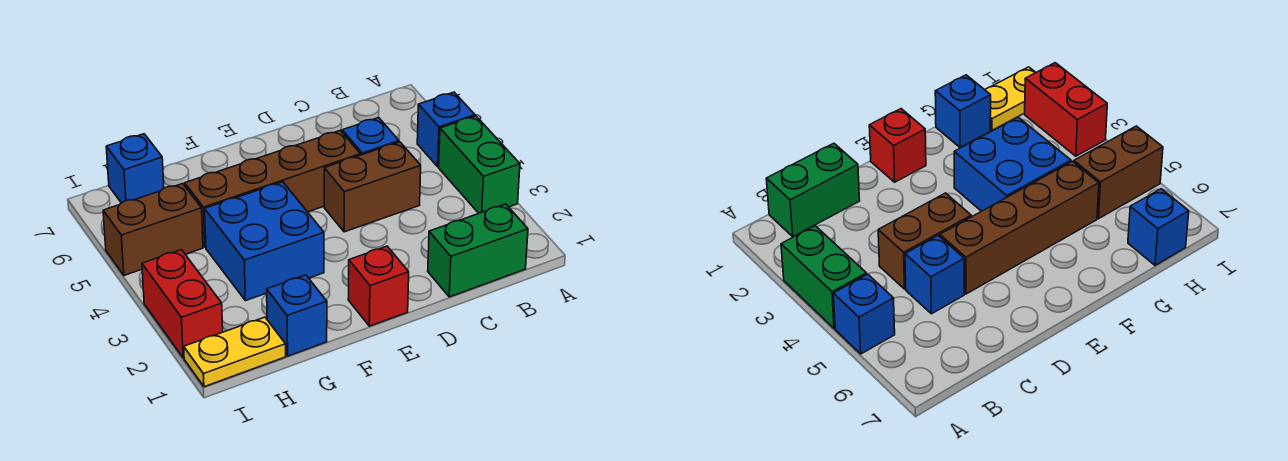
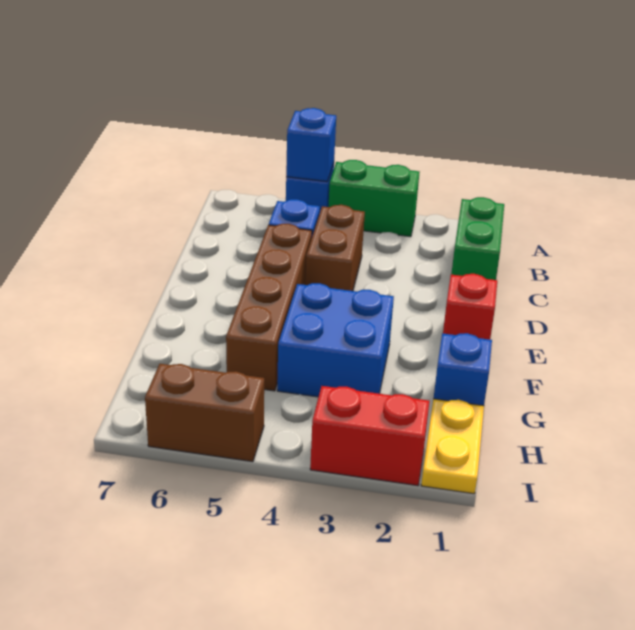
brown 1x2 brick [103,184,203,275] -> brown 1x2 brick turned to [145,364,264,462]
blue 1x1 brick [106,134,164,203] -> blue 1x1 brick moved to [286,108,336,182]

